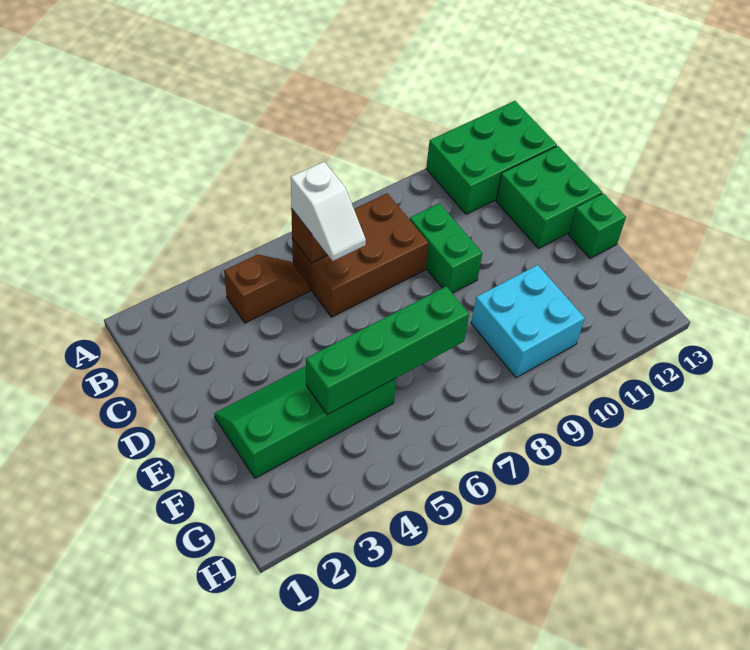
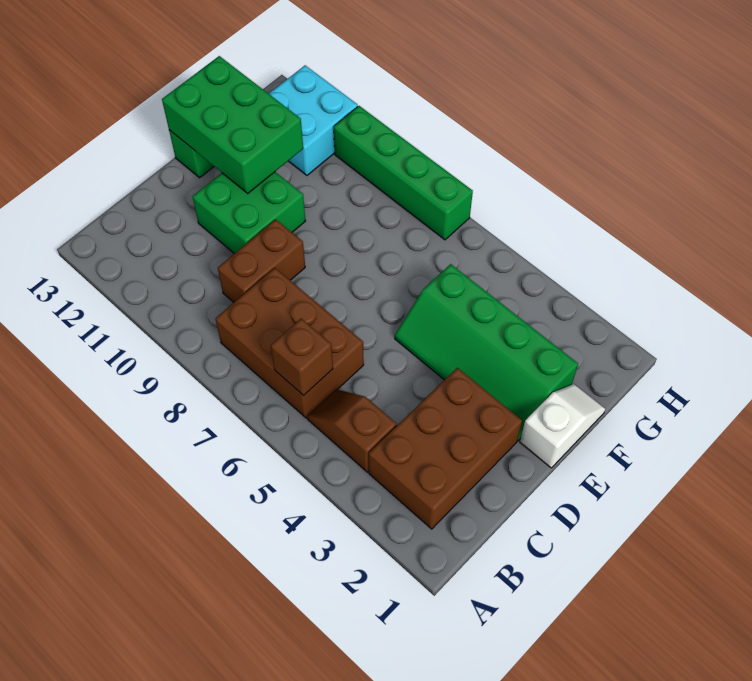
green 2x3 brick [426,101,557,214] -> green 2x3 brick moved to [162,56,303,193]
none -> brown 2x3 brick [369,368,522,529]
white 1x2 slope [291,162,366,261] -> white 1x2 slope moved to [520,384,605,468]
green 1x2 brick [410,203,482,293] -> brown 1x2 brick [218,219,305,302]
green 2x2 brick [496,146,602,249] -> green 2x2 brick moved to [193,172,305,254]
green 1x4 brick [306,286,469,415] -> green 1x4 brick moved to [334,106,473,240]
cyan 2x2 brick [471,265,585,378] -> cyan 2x2 brick moved to [269,65,358,175]

